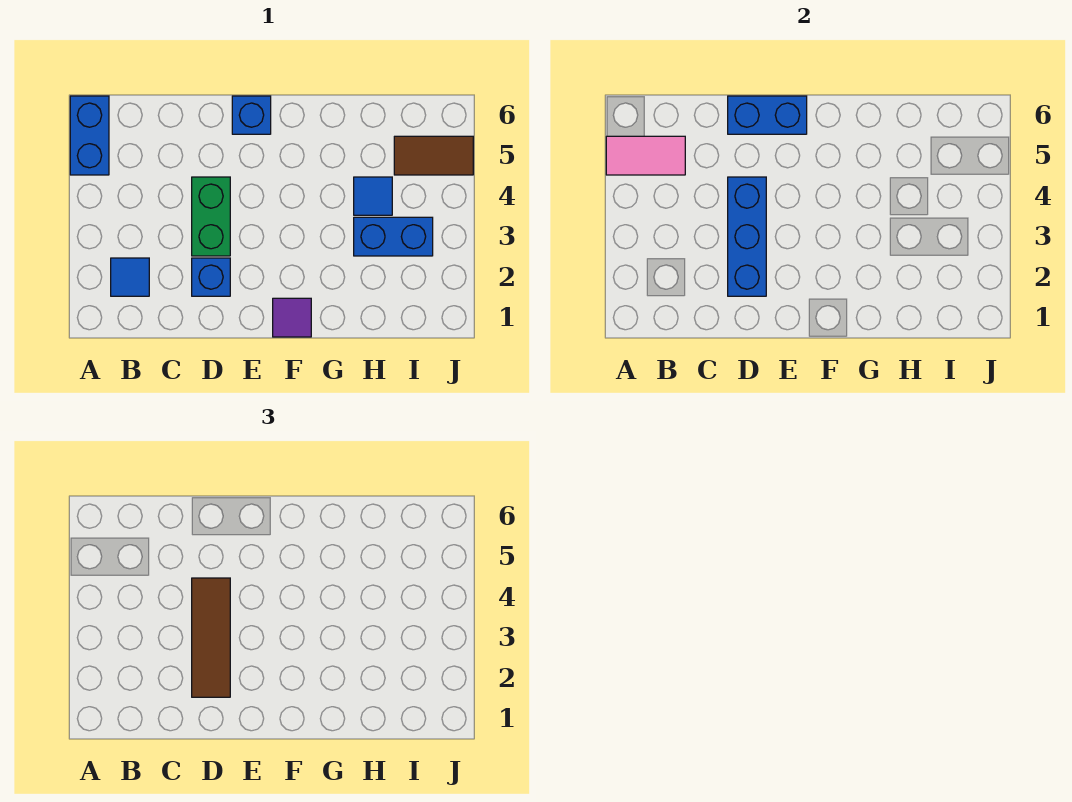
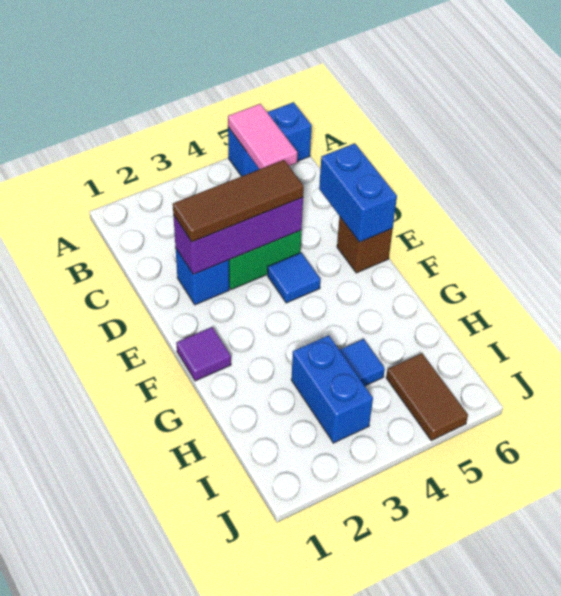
blue 1x1 tile [111,258,149,296] -> blue 1x1 tile moved to [268,253,320,303]
blue 1x3 brick [728,177,766,296] -> purple 1x3 brick [173,198,303,274]
blue 1x1 brick [232,96,271,134] -> brown 1x1 brick [337,217,393,273]

